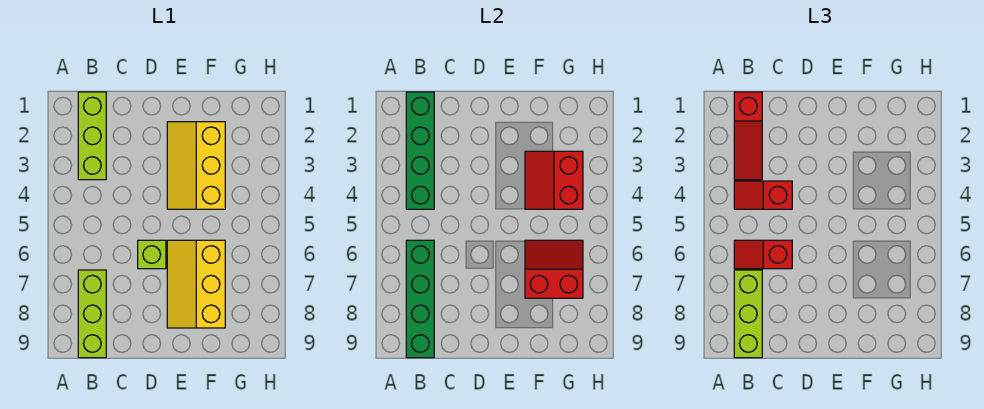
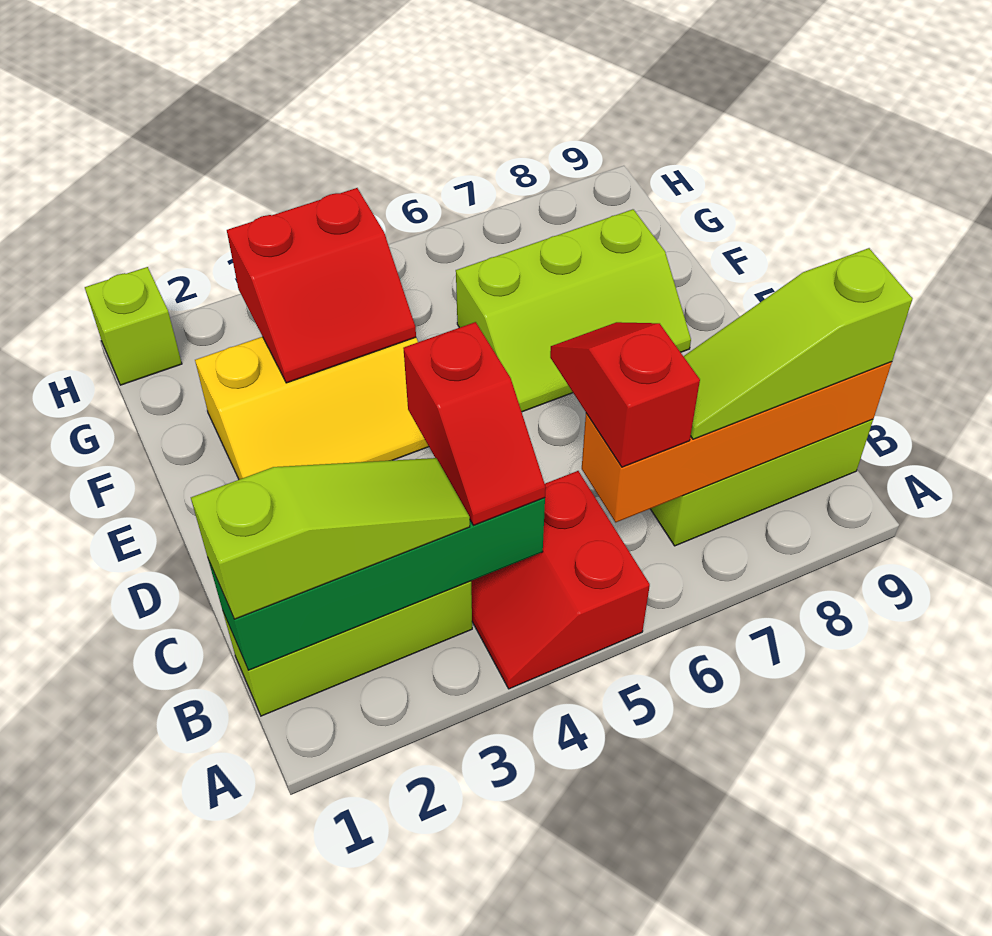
red 1x3 slope [734,92,762,180] -> lime 1x3 slope [191,458,470,619]
green 1x4 brick [406,240,434,358] -> orange 1x4 brick [582,362,892,522]
red 1x2 slope [734,240,792,269] -> red 1x2 slope turned to [550,322,700,467]
lime 1x3 brick [734,270,762,358] -> lime 1x3 slope [683,248,912,439]
lime 1x1 brick [138,240,166,269] -> lime 1x1 brick moved to [85,267,182,385]
yellow 2x3 slope [167,240,225,328] -> lime 2x3 slope [456,209,691,412]
red 2x2 slope [525,240,583,298] -> red 2x2 slope moved to [471,471,650,689]

